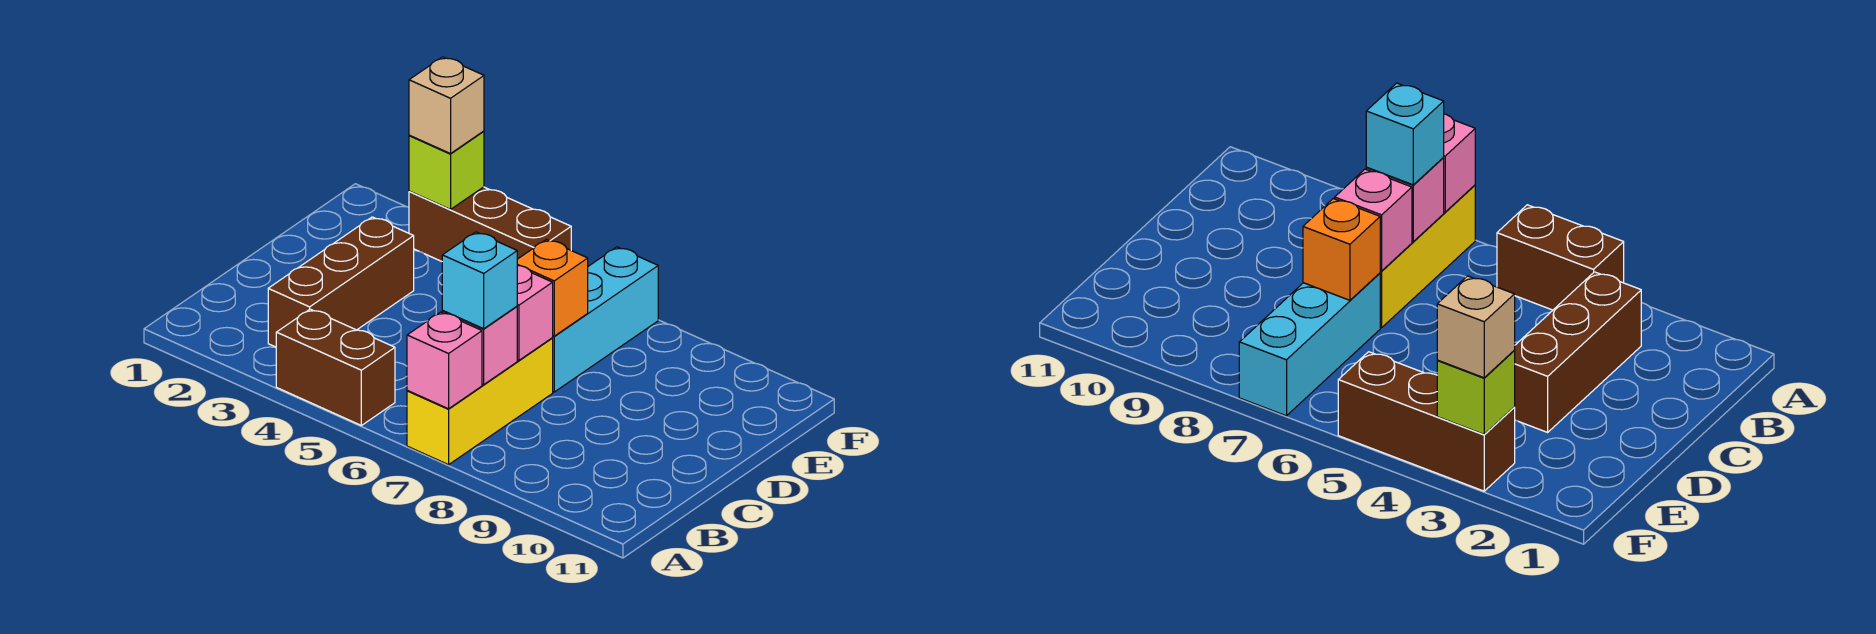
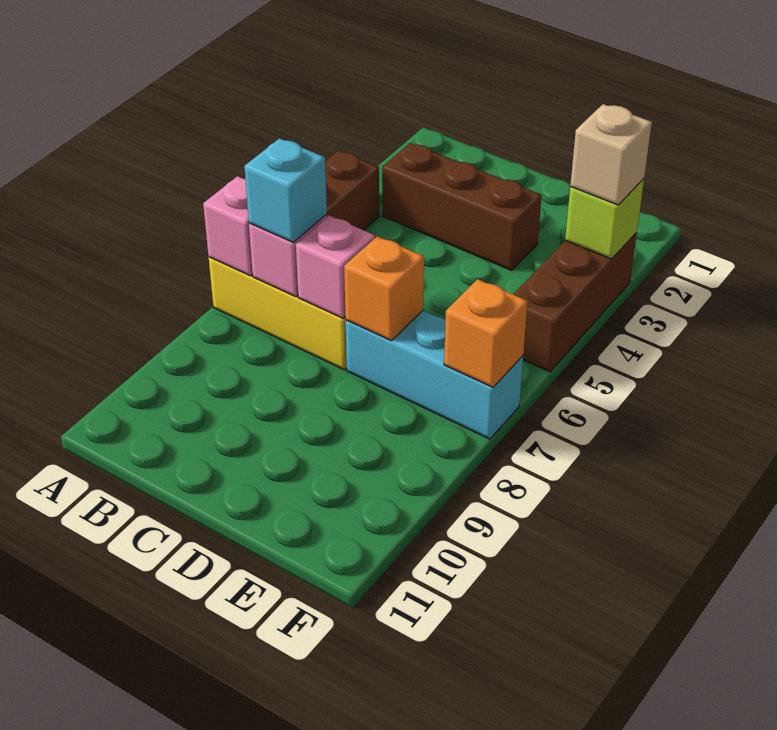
none -> orange 1x1 brick [444,279,528,387]

